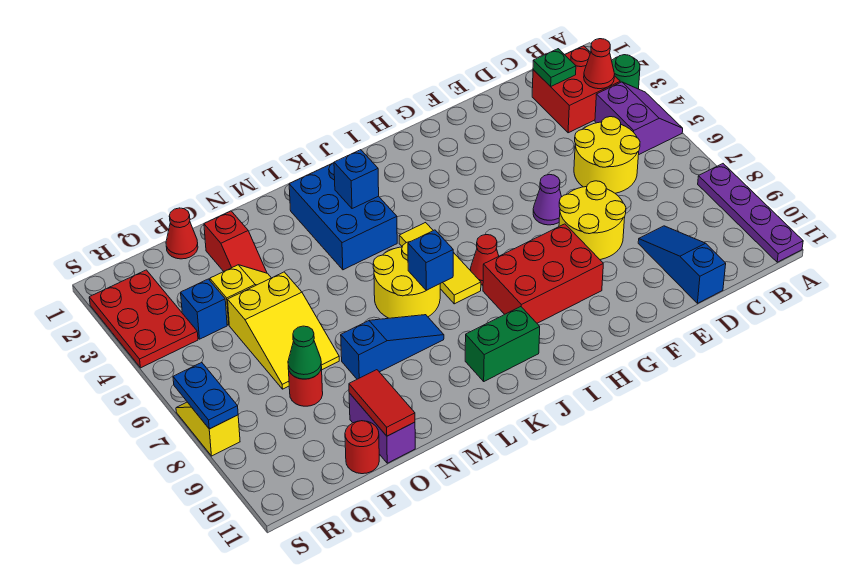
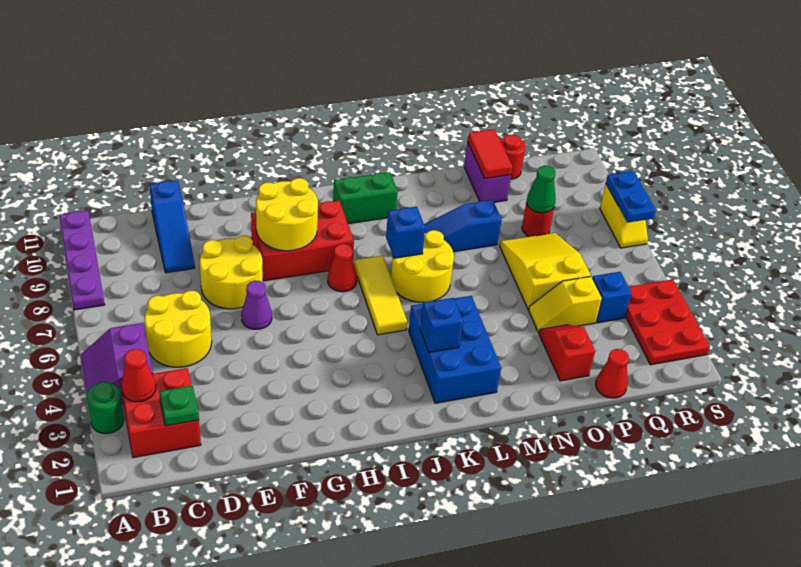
none -> yellow 2x2 round brick [256,178,318,251]

